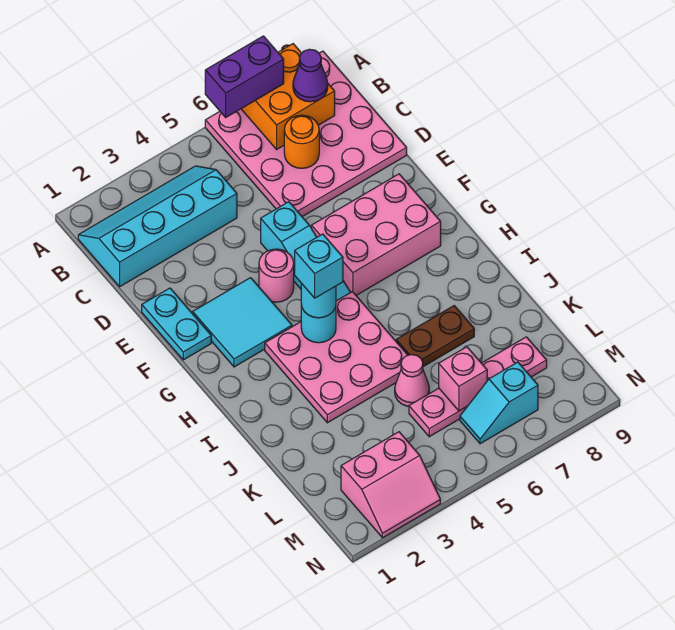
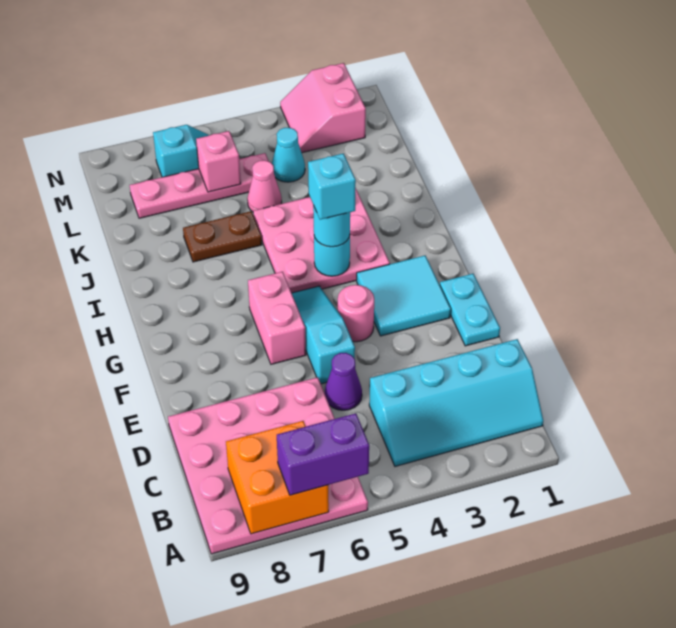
purple 1x1 cone [293,49,328,102] -> purple 1x1 cone moved to [325,353,362,410]
orange 1x1 round brick [284,115,319,168] -> none
pink 2x3 brick [312,174,441,295] -> pink 1x2 brick [248,272,306,364]
none -> cyan 1x1 cone [272,128,305,182]
pink 2x2 slope [341,432,440,538] -> pink 2x2 slope turned to [280,63,366,153]

